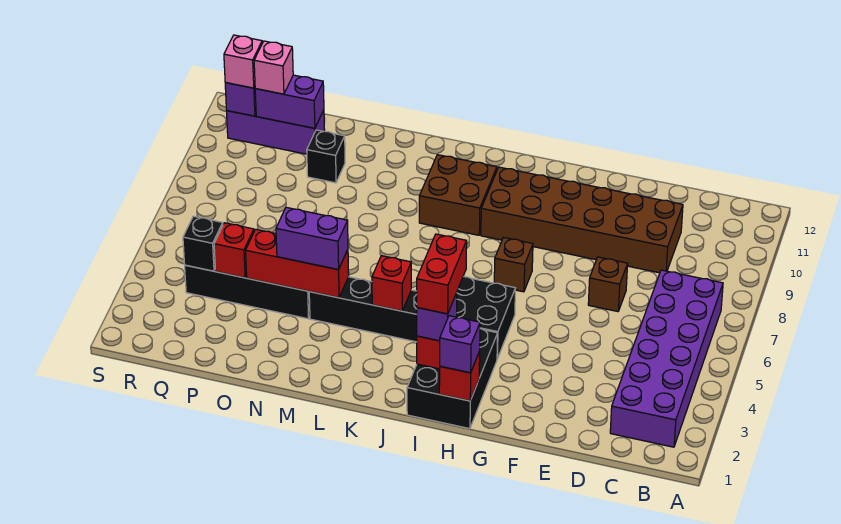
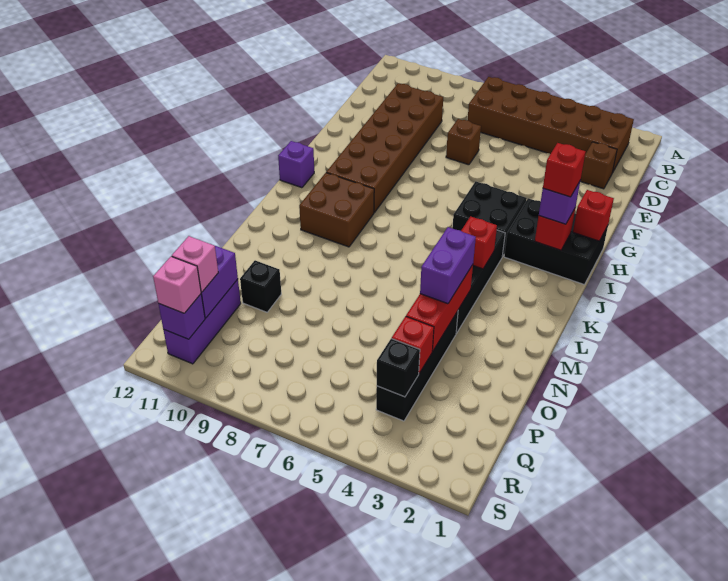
purple 2x6 brick [610,270,723,447] -> brown 2x6 brick [468,77,634,173]
purple 1x1 brick [440,316,480,373] -> purple 1x1 brick moved to [278,141,314,188]
brown 1x1 brick [494,237,533,292] -> brown 1x1 brick moved to [580,142,617,189]
red 1x2 brick [417,234,467,314] -> red 1x1 brick [543,143,586,197]

